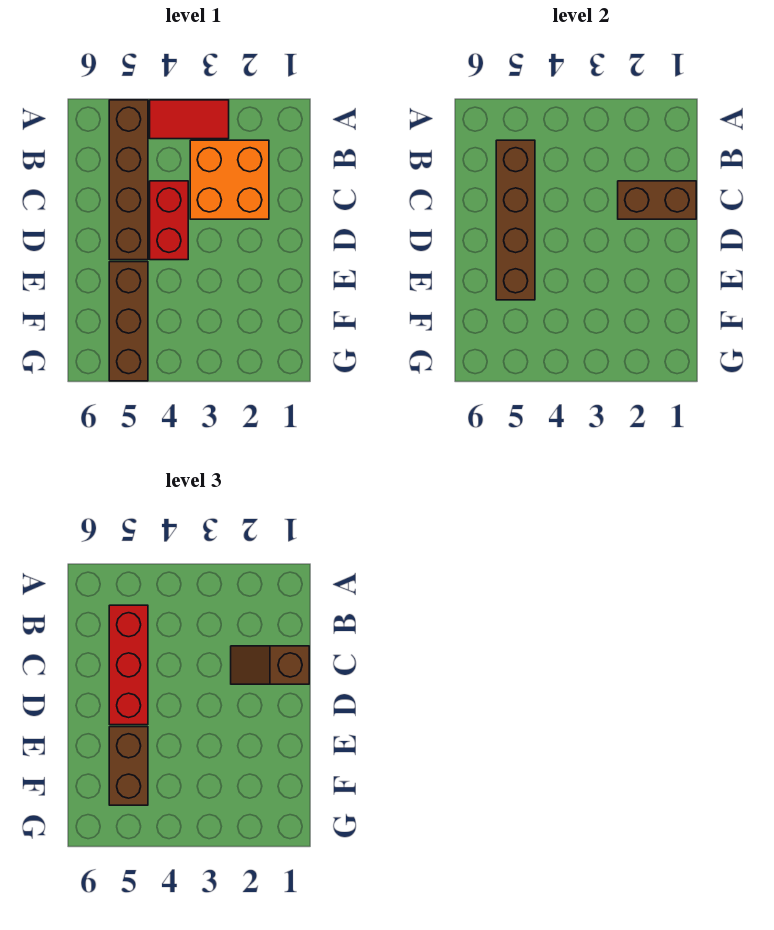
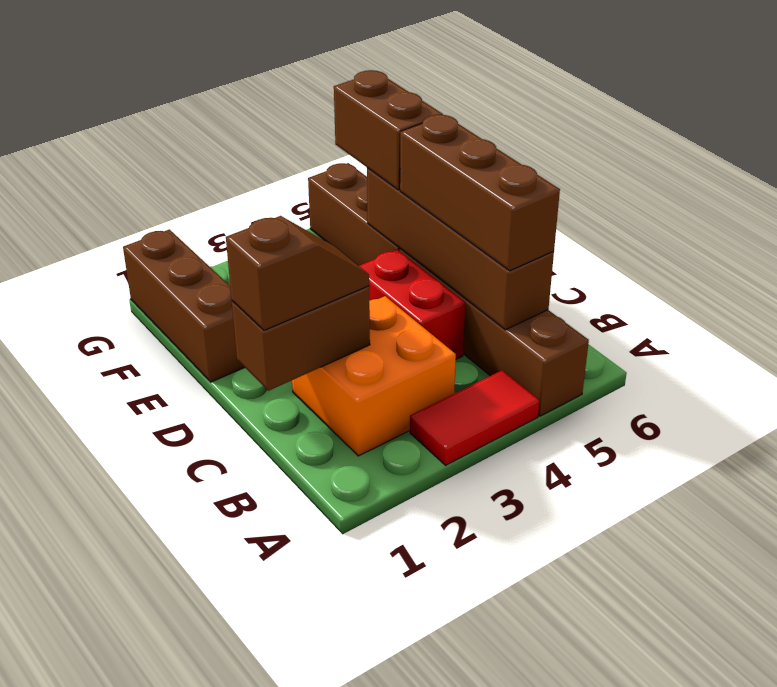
red 1x3 brick [109,605,148,725] -> brown 1x3 brick [400,115,560,271]
none -> brown 1x3 brick [123,229,245,382]

